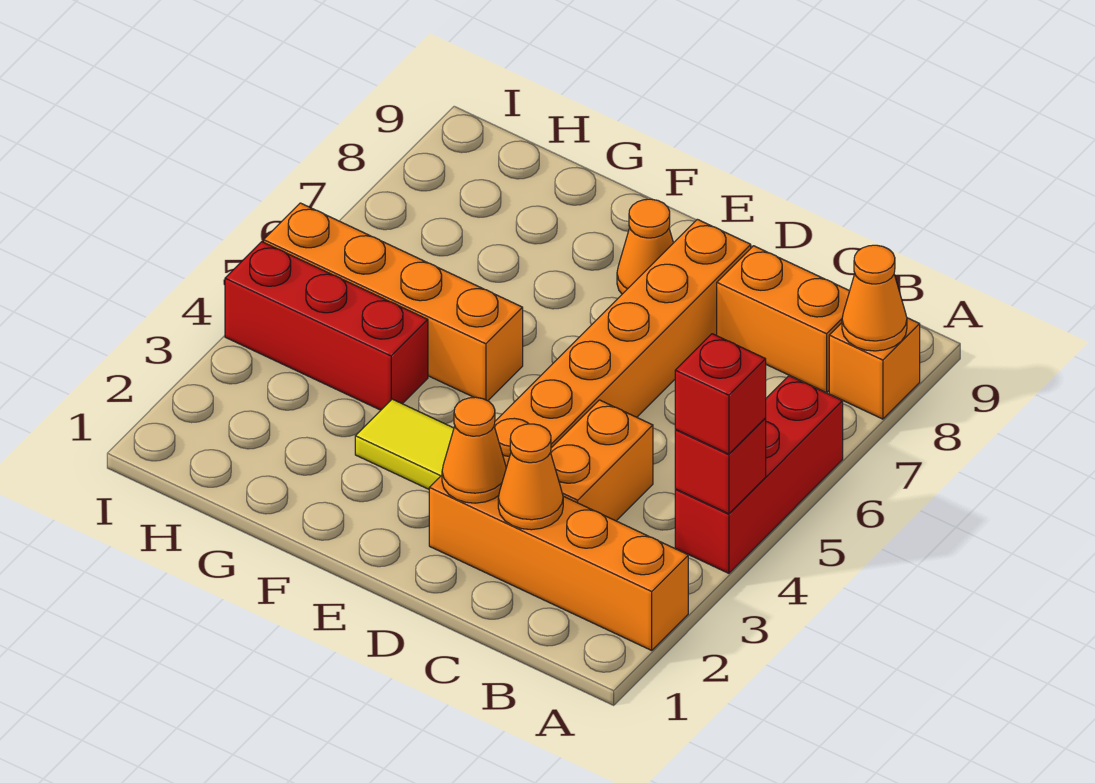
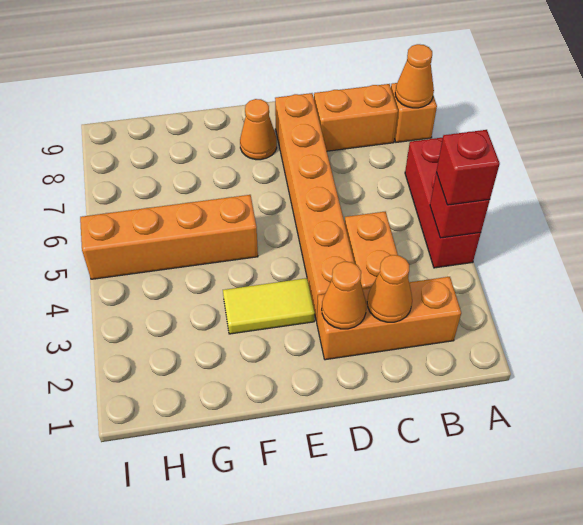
orange 1x4 brick [429,475,688,650] -> orange 1x3 brick [317,277,461,360]
red 1x3 brick [225,242,428,410] -> none

